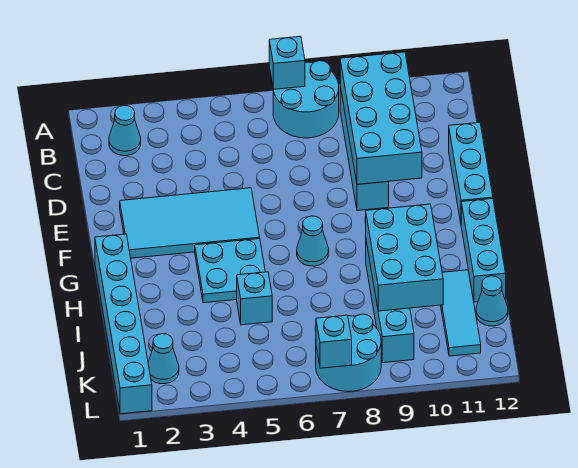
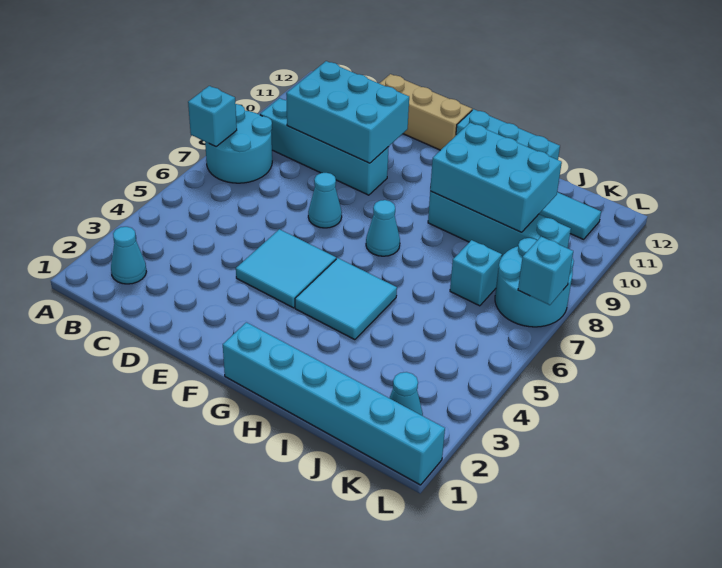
cyan 2x4 brick [340,52,422,184] -> cyan 2x3 brick [286,61,409,163]
cyan 1x3 brick [449,122,493,222] -> tan 1x3 brick [379,74,472,150]
cyan 2x4 tile [120,188,260,258] -> cyan 2x2 tile [236,229,336,308]
cyan 2x2 plate [195,239,265,303] -> cyan 2x2 tile [295,258,397,340]
cyan 1x1 brick [237,272,272,325] -> cyan 1x1 brick moved to [450,240,502,306]
cyan 1x1 cone [476,276,508,326] -> cyan 1x1 cone moved to [308,173,342,228]

